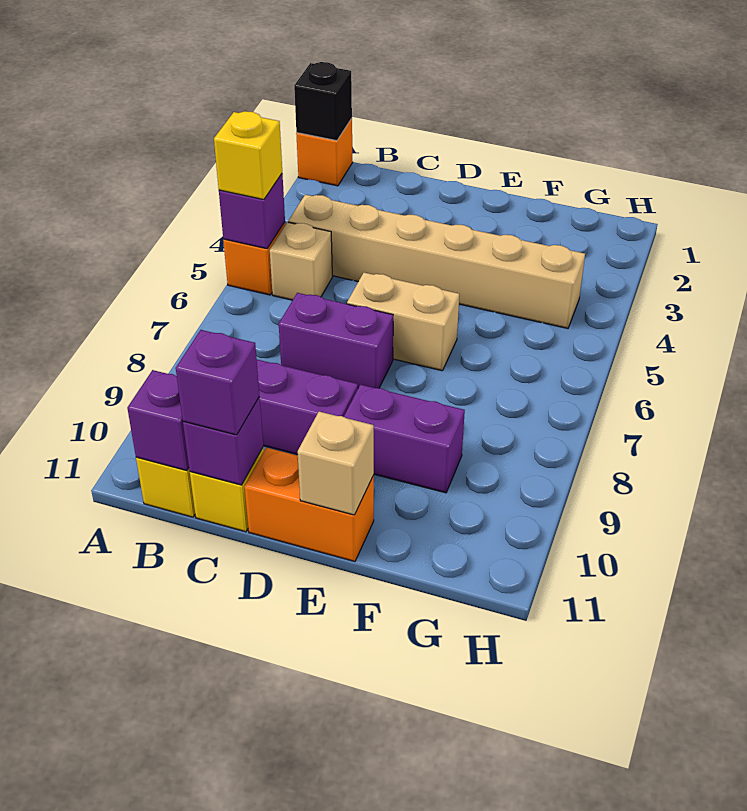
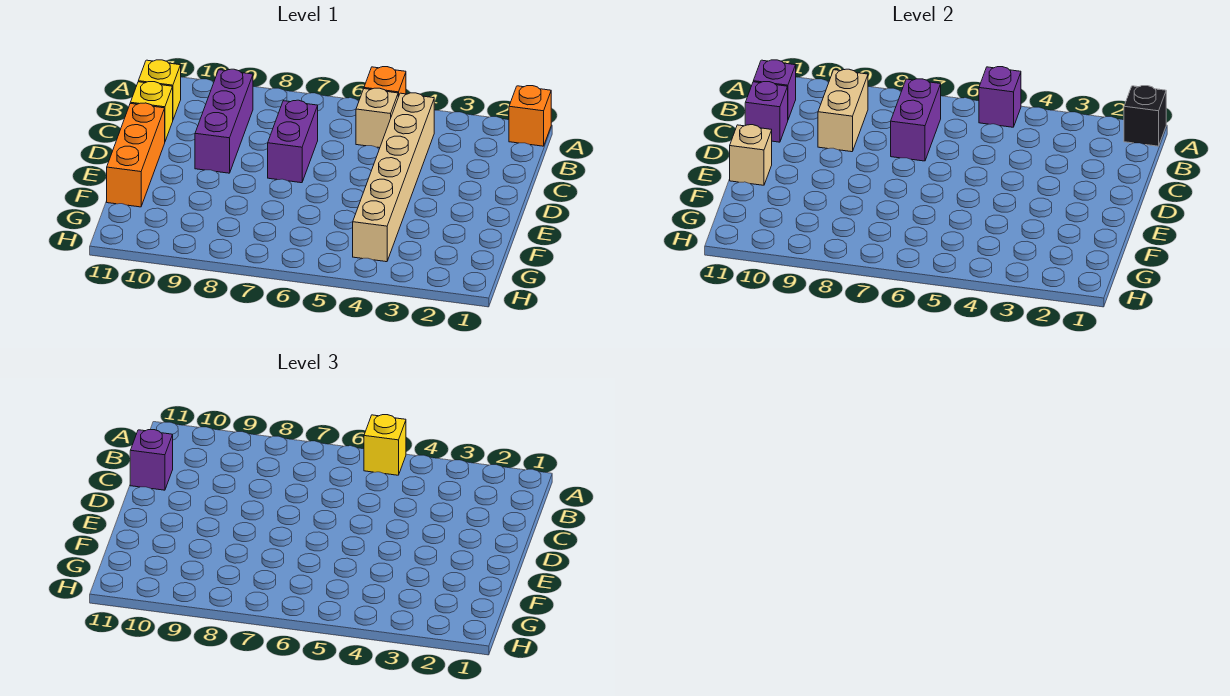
tan 1x2 brick [347,273,459,371] -> tan 1x2 brick moved to [818,69,868,152]
orange 1x2 brick [244,448,374,561] -> orange 1x3 brick [107,103,165,207]
purple 1x2 brick [344,385,465,493] -> purple 1x2 brick moved to [891,79,941,161]

